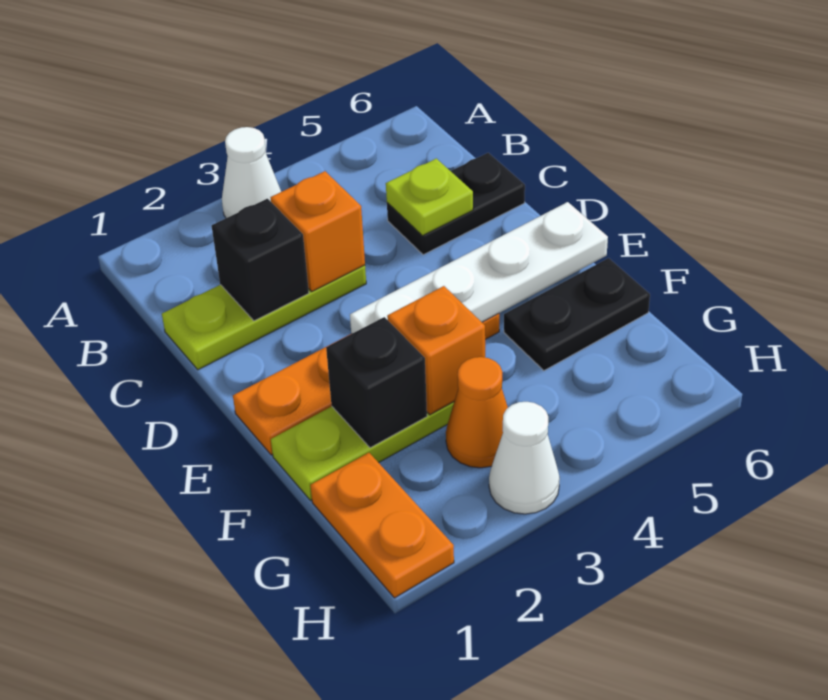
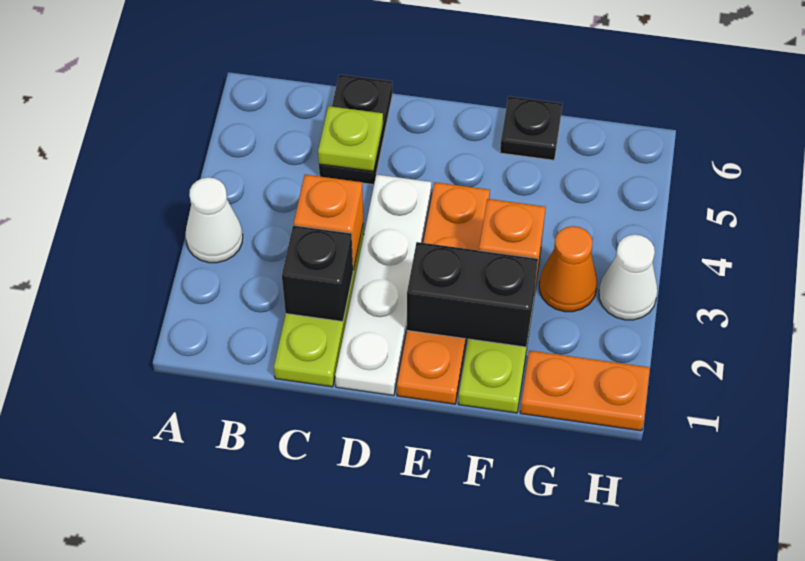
white 1x4 plate [350,202,608,334] -> white 1x4 plate moved to [335,175,431,396]
black 1x1 brick [326,317,427,448] -> black 1x2 brick [407,242,538,347]
black 1x2 plate [504,258,650,371] -> black 1x1 plate [500,96,562,160]

